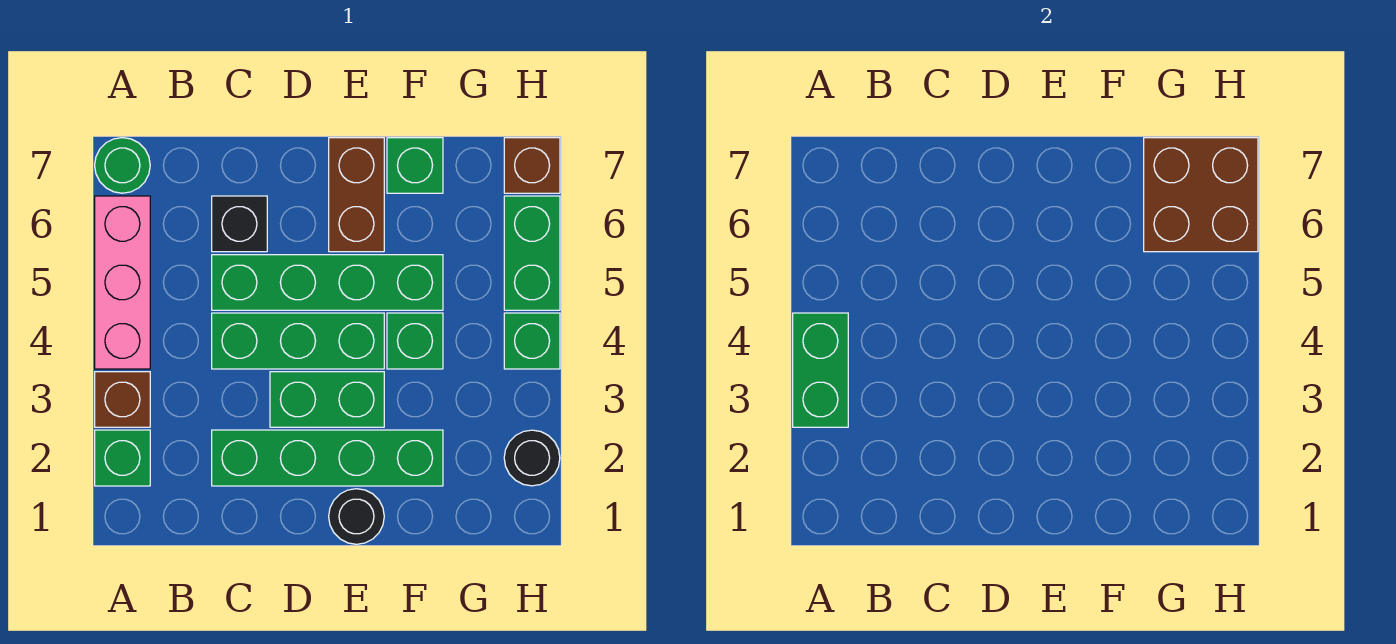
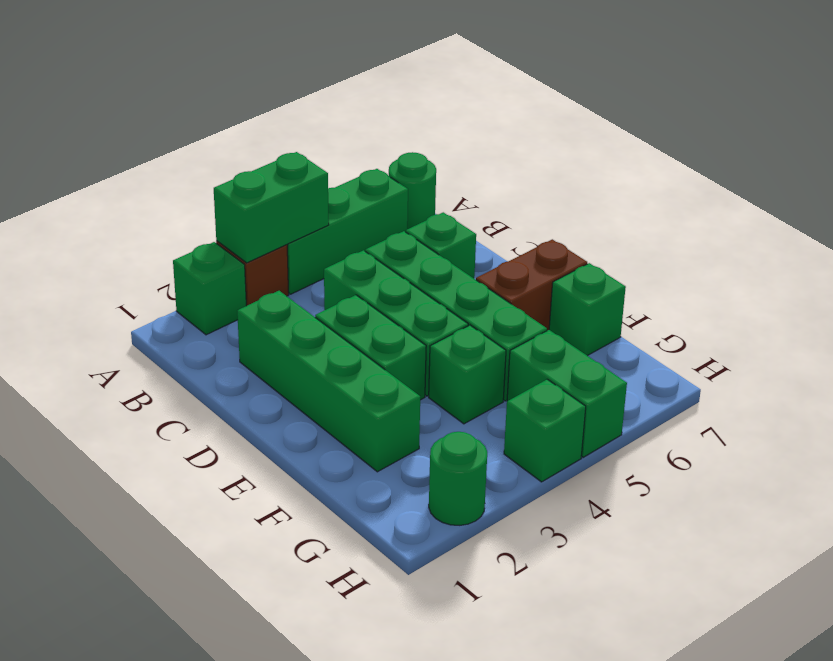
pink 1x3 brick [95,196,150,369] -> green 1x3 brick [287,169,408,294]
black 1x1 brick [212,196,267,252] -> green 1x1 brick [406,212,476,278]
black 1x1 round brick [329,489,384,544] -> none
brown 2x2 brick [1144,138,1258,252] -> none
black 1x1 round brick [504,430,560,486] -> green 1x1 round brick [429,432,487,525]
green 1x2 brick [504,196,560,310] -> green 1x2 brick turned to [507,330,627,457]
brown 1x1 brick [504,138,560,193] -> none

